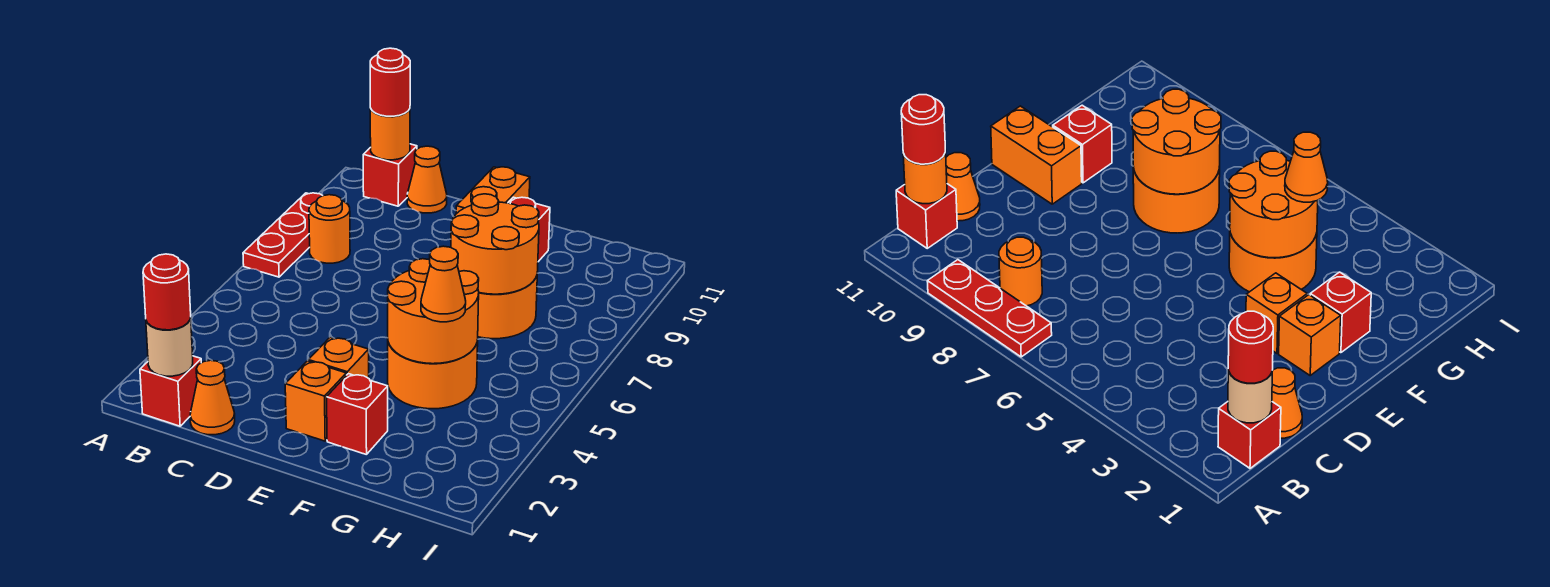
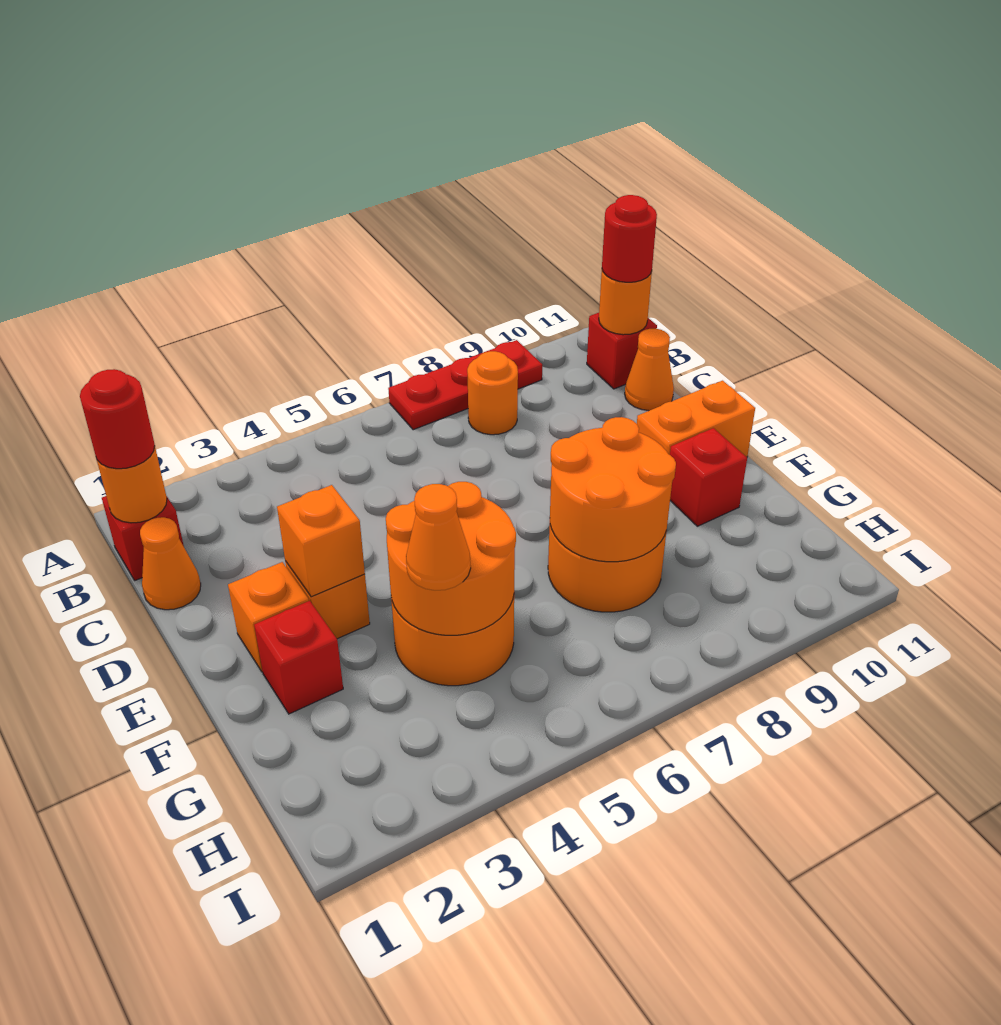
tan 1x1 round brick [146,318,193,376] -> orange 1x1 round brick [97,447,167,523]
none -> orange 1x1 brick [277,485,365,597]

